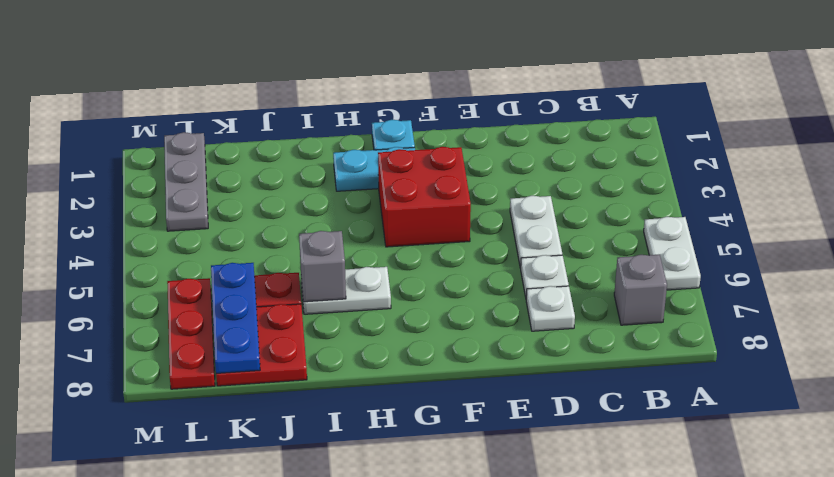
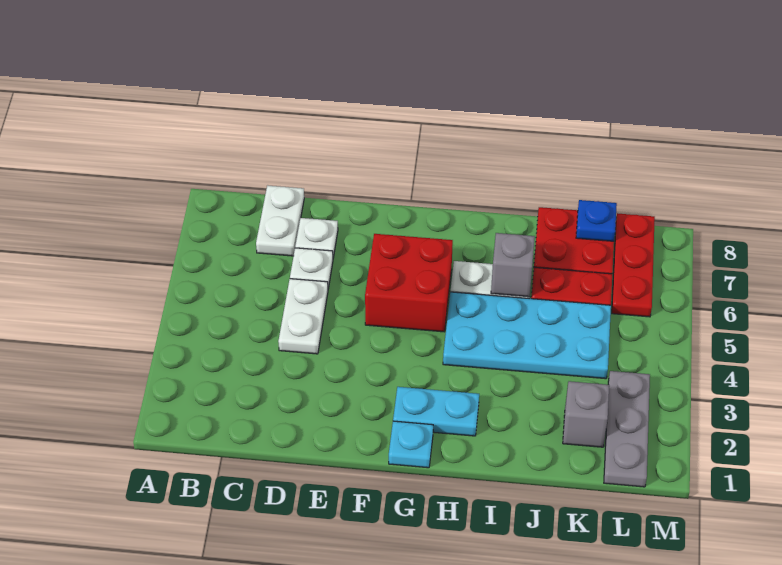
white 1x2 plate [644,217,701,290] -> white 1x2 plate moved to [256,185,304,256]
grey 1x1 brick [614,255,667,325] -> grey 1x1 brick moved to [563,381,609,447]
red 2x2 brick [378,147,471,247] -> red 2x2 brick moved to [365,234,453,332]
none -> cyan 2x4 plate [443,292,611,379]
blue 1x3 plate [211,263,260,373] -> blue 1x1 plate [576,200,617,241]

